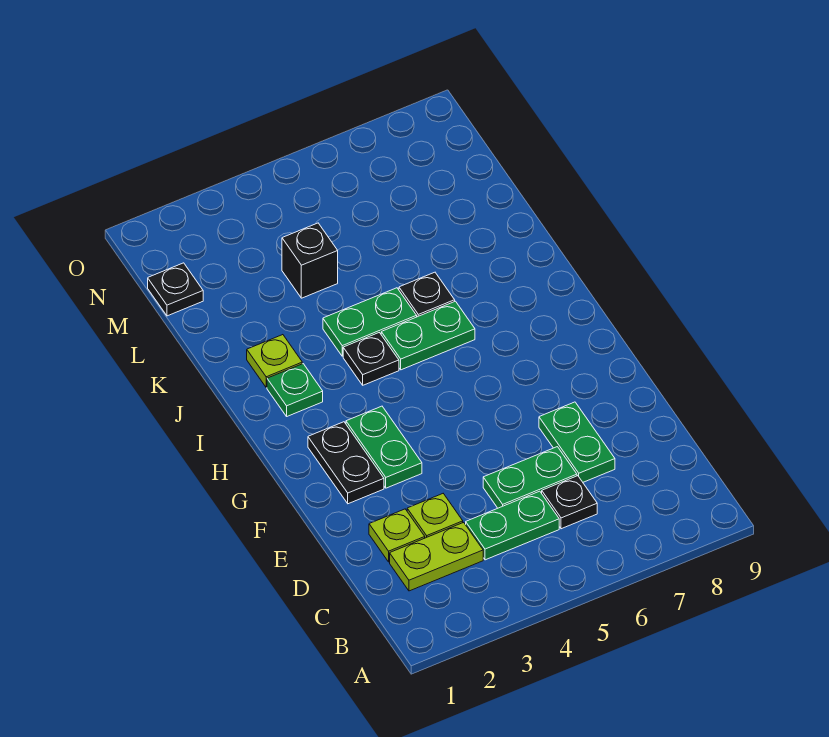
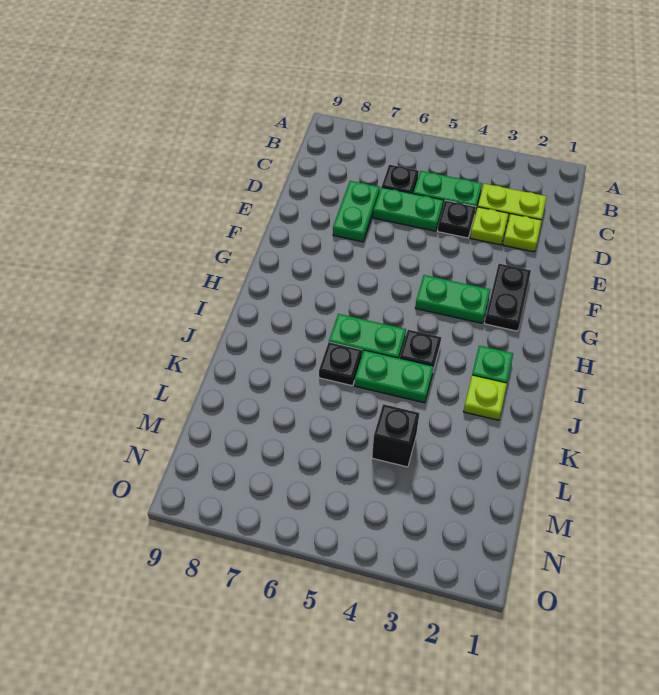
green 1x2 plate [346,406,422,488] -> green 1x2 plate turned to [415,275,490,323]
black 1x1 plate [148,263,203,316] -> black 1x1 plate moved to [438,200,476,238]

